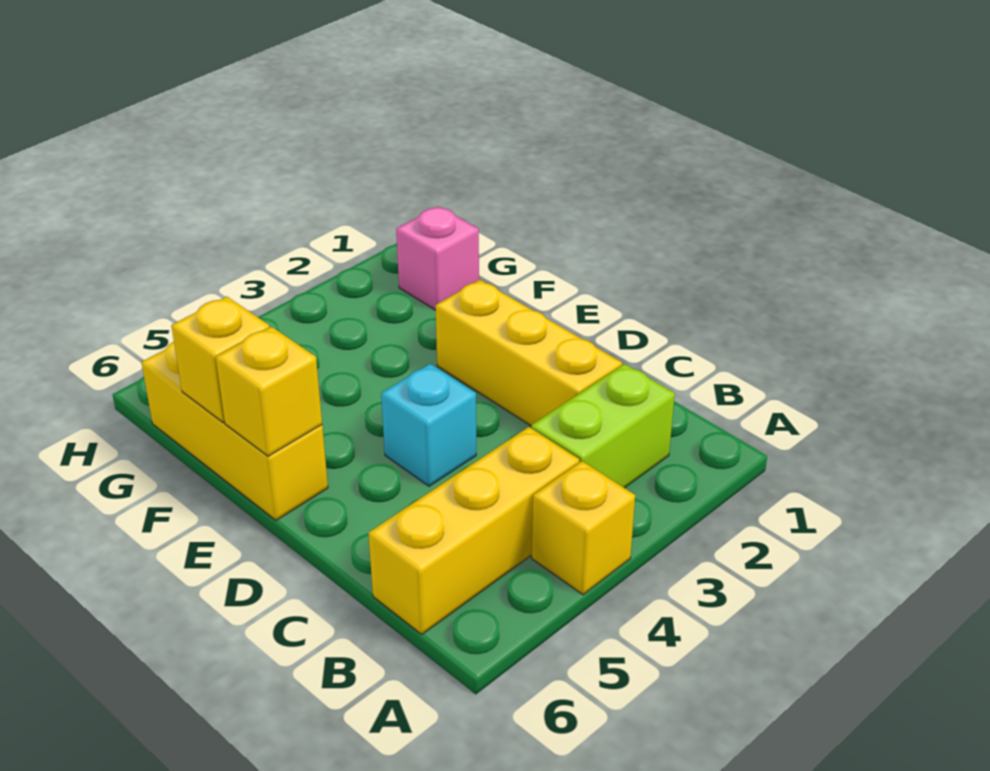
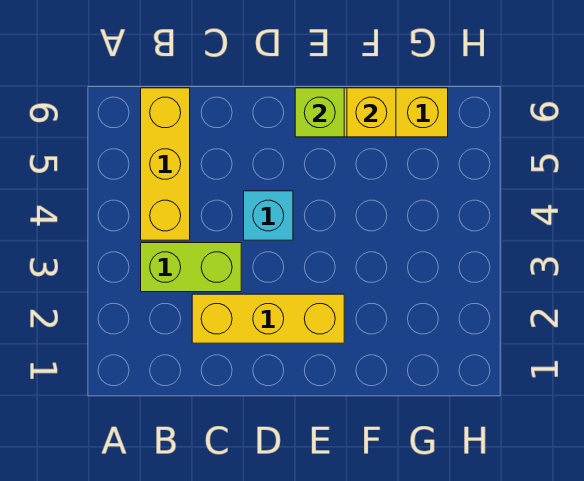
yellow 1x1 brick [532,461,635,595] -> none
lime 1x2 brick [531,364,675,488] -> lime 1x2 brick turned to [141,243,241,292]
yellow 1x1 brick [216,327,322,456] -> lime 1x1 brick [295,88,344,137]
pink 1x1 brick [396,206,479,310] -> none

